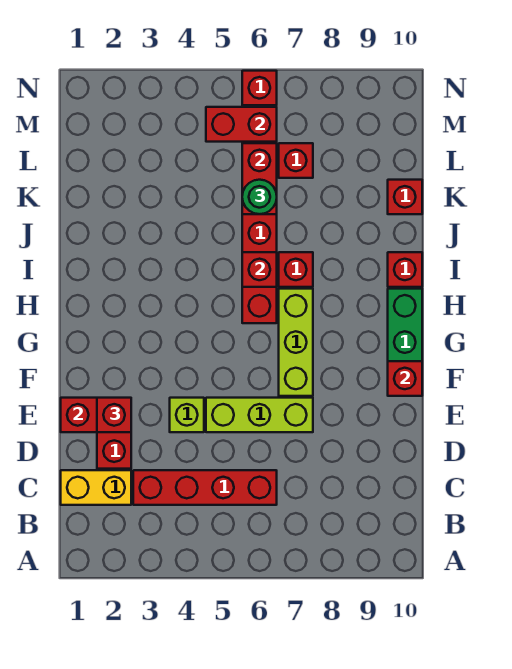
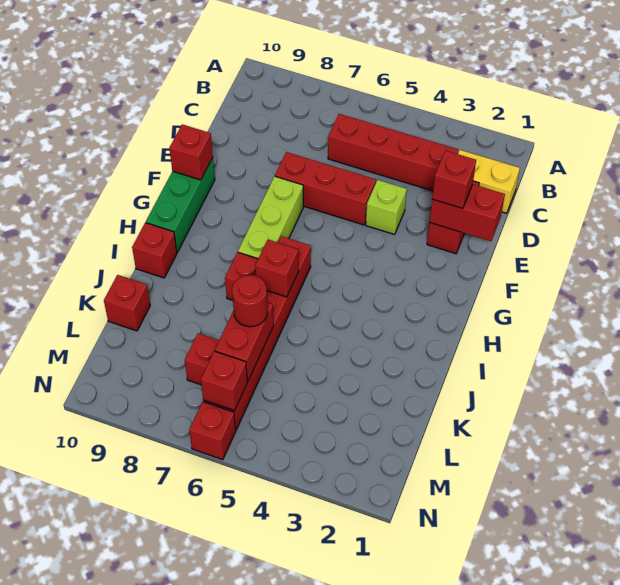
lime 1x3 brick [206,398,313,432] -> red 1x3 brick [275,152,376,225]
green 1x1 round brick [242,180,277,214] -> red 1x1 round brick [232,275,268,327]
red 1x2 brick [206,107,277,142] -> red 1x1 brick [201,351,247,411]

